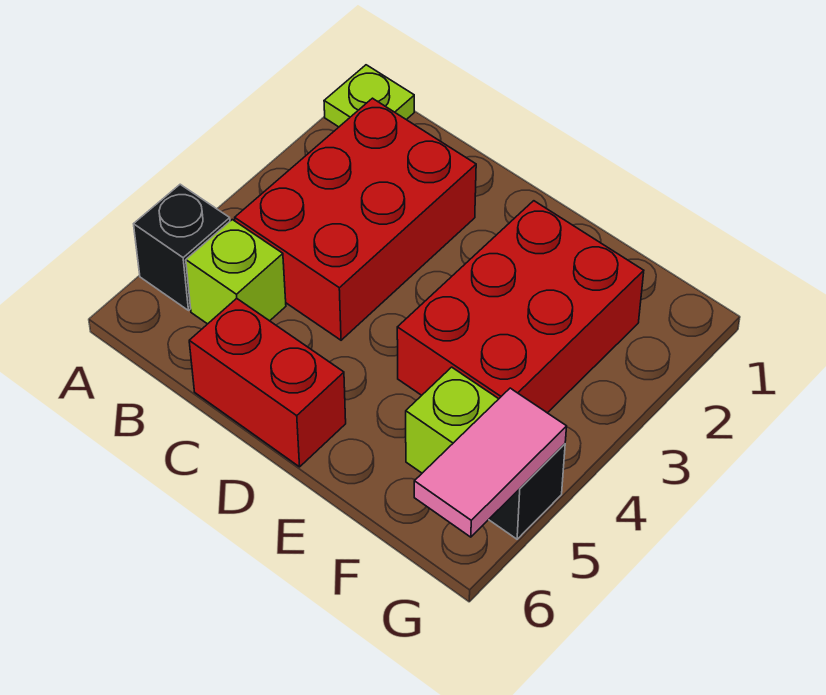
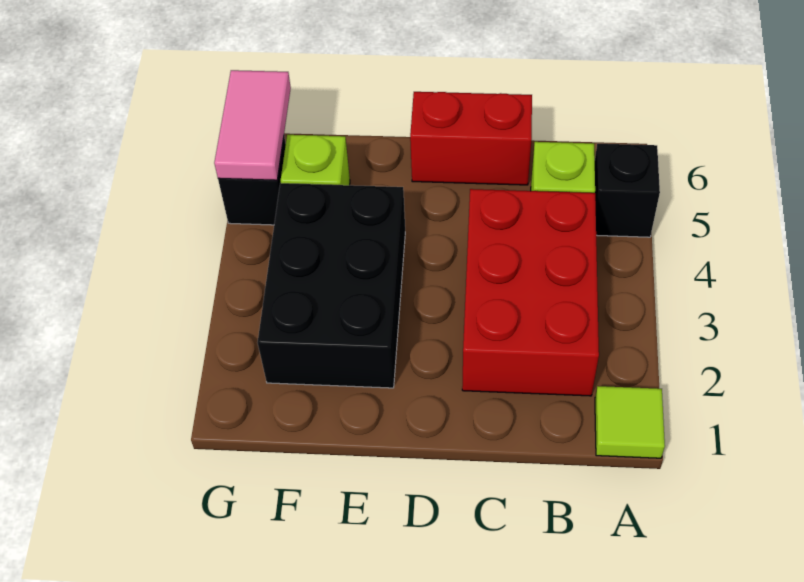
lime 1x1 plate [324,65,414,127] -> lime 1x1 tile [595,386,665,458]
red 2x3 brick [397,201,644,413] -> black 2x3 brick [258,183,405,388]

